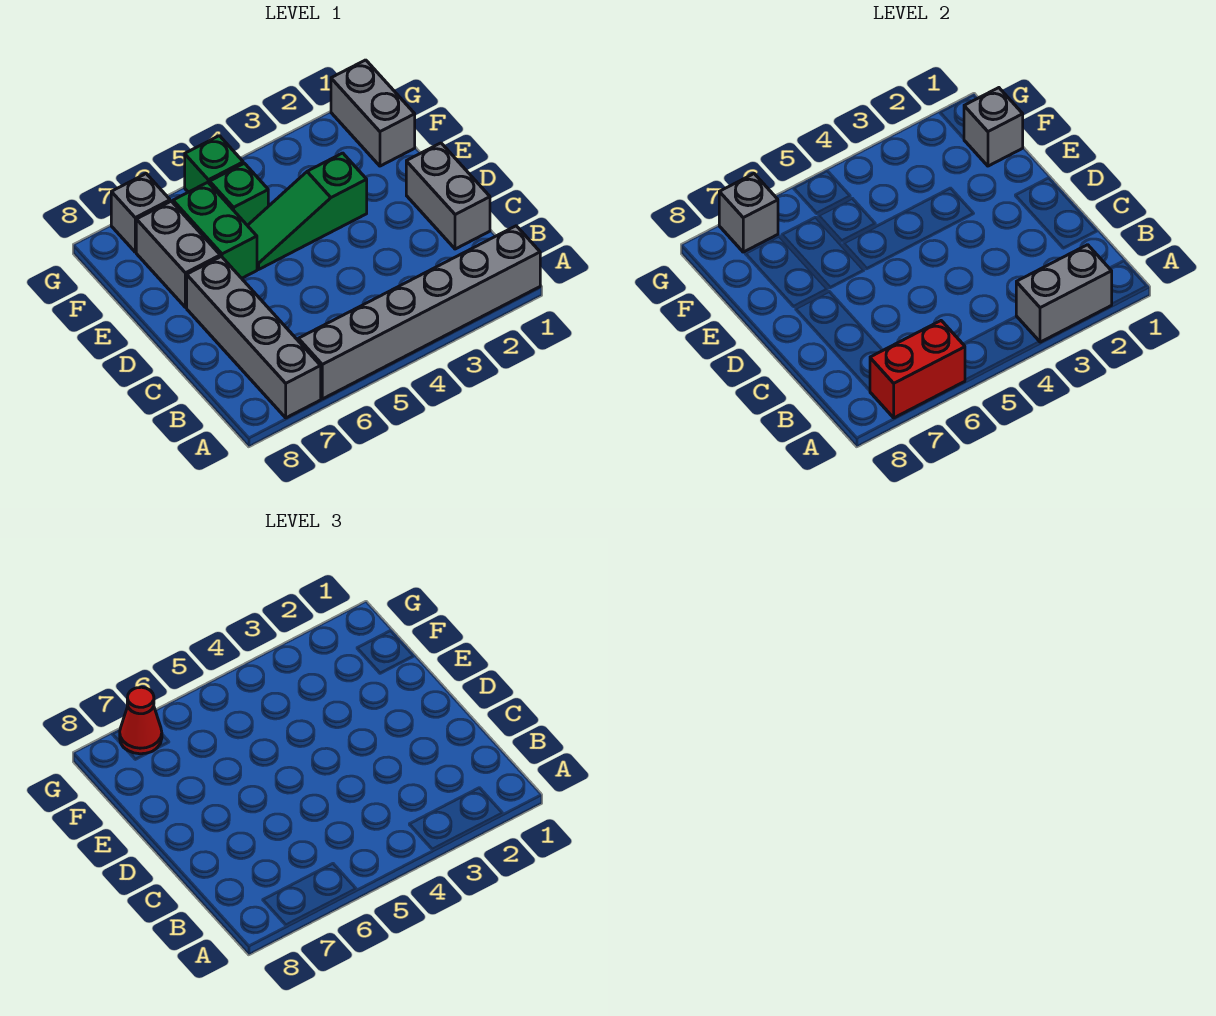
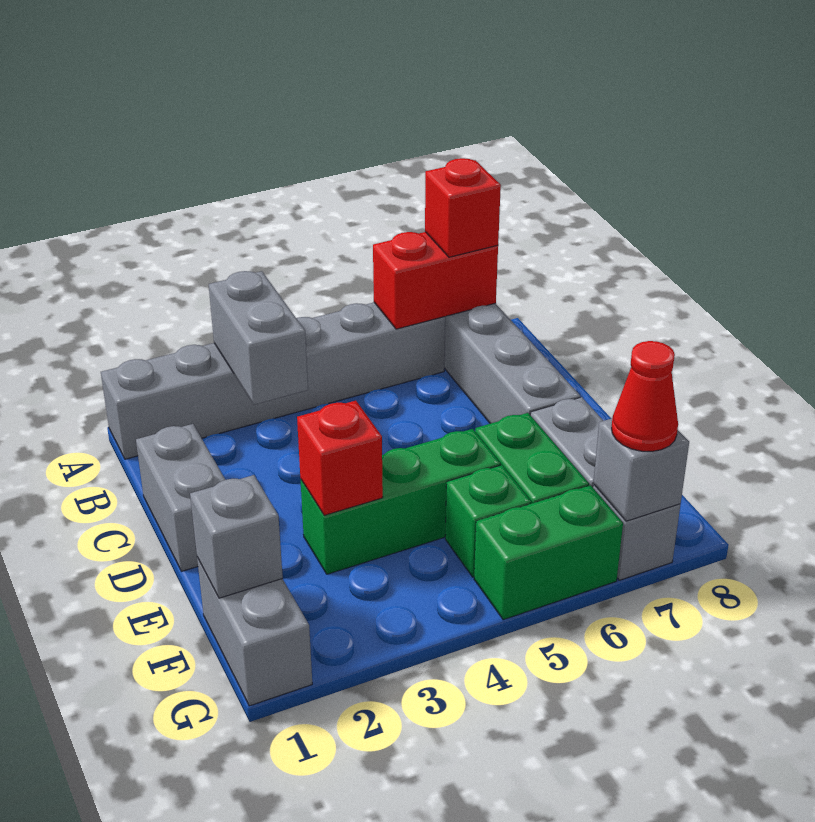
grey 1x2 brick [1016,245,1112,342] -> grey 1x2 brick turned to [209,271,308,405]
none -> red 1x1 brick [425,158,501,257]
green 1x3 slope [247,153,367,269] -> green 1x3 brick [300,429,500,574]
none -> red 1x1 brick [297,401,383,515]
green 1x1 brick [185,136,243,192] -> green 1x2 brick [474,485,623,620]

